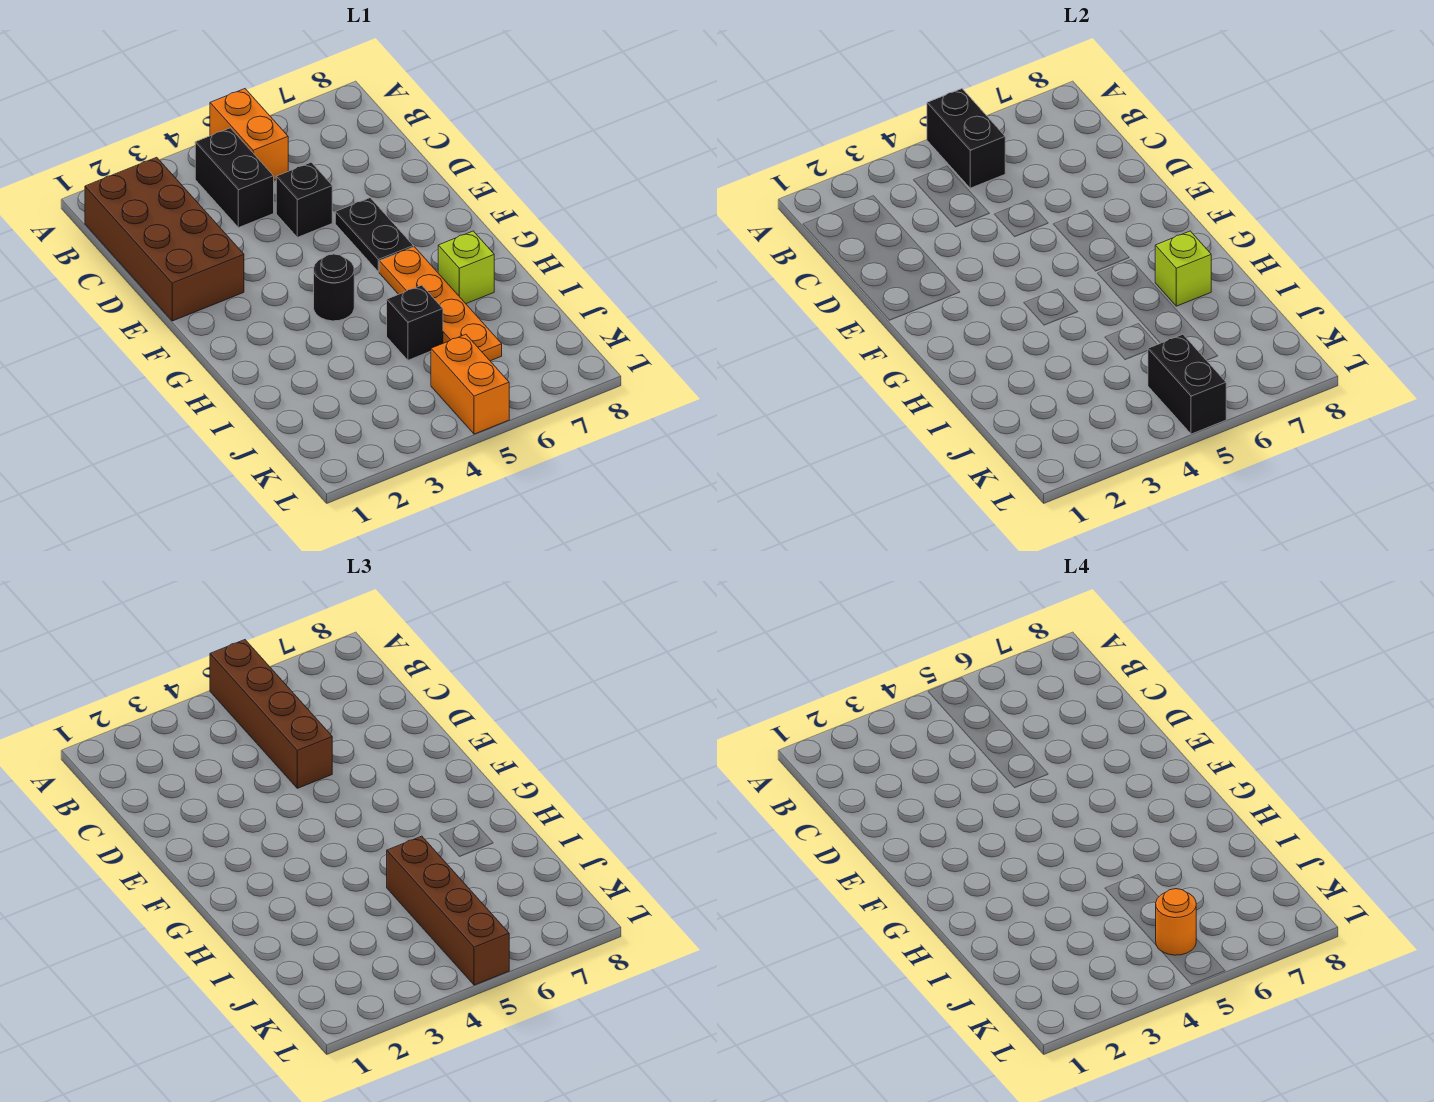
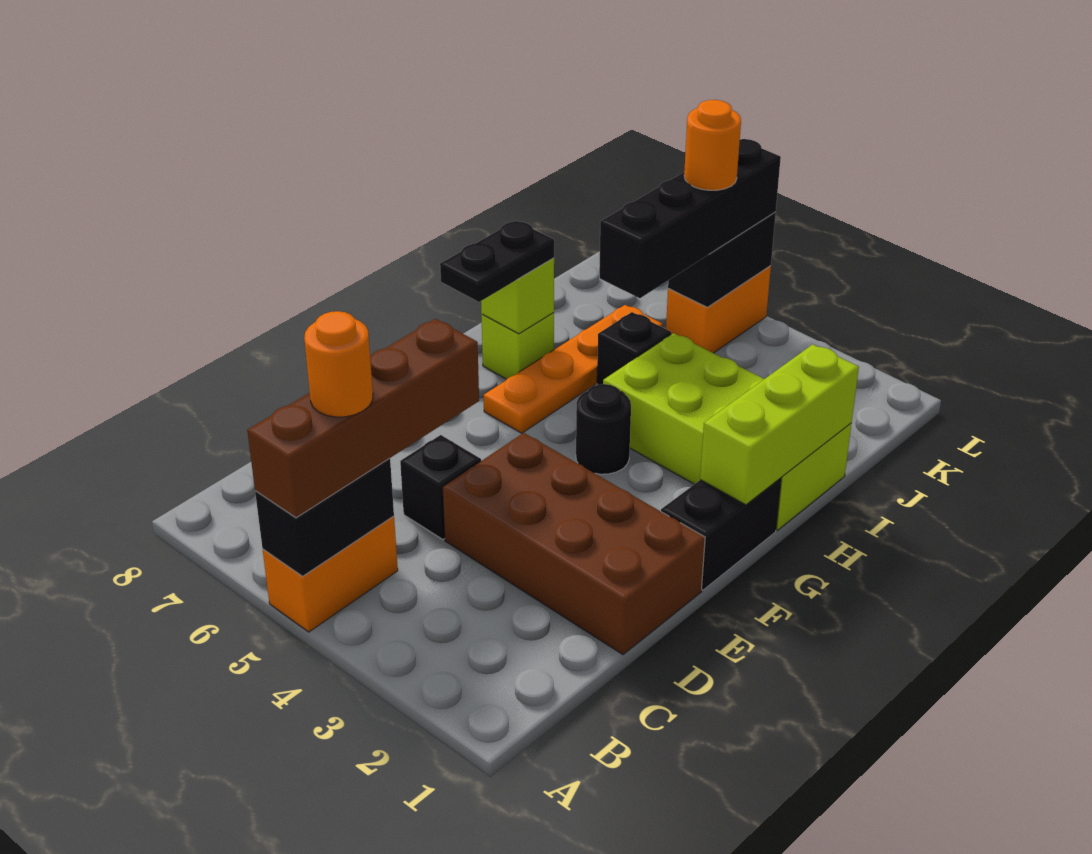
brown 2x4 brick [85,157,244,321] -> brown 2x4 brick turned to [442,433,705,655]
black 1x2 brick [195,128,274,228] -> black 1x2 brick moved to [661,478,781,590]
none -> orange 1x1 round brick [304,311,373,417]
black 1x2 plate [335,198,413,272] -> black 1x2 plate moved to [440,221,554,302]
none -> lime 1x3 brick [700,344,859,505]
none -> lime 2x4 brick [603,333,852,530]
brown 1x4 brick [387,836,509,985] -> black 1x4 brick [599,139,781,298]

